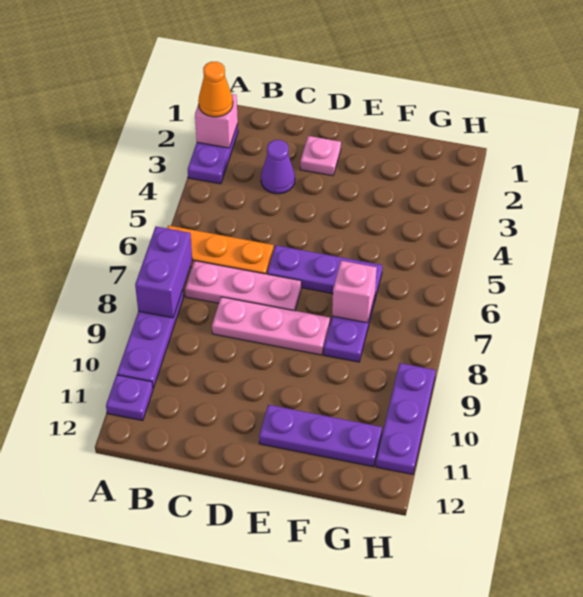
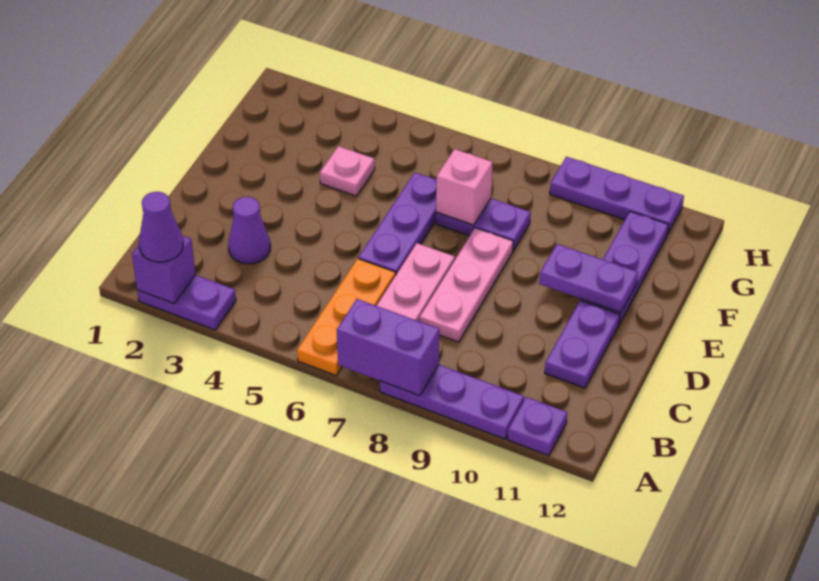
pink 1x1 brick [195,94,238,148] -> purple 1x1 brick [132,235,196,303]
orange 1x1 cone [198,62,233,117] -> purple 1x1 cone [139,192,183,262]
none -> purple 1x2 plate [545,300,620,388]
pink 1x1 plate [300,136,341,176] -> pink 1x1 plate moved to [320,146,375,196]
none -> purple 1x2 plate [539,244,638,313]

